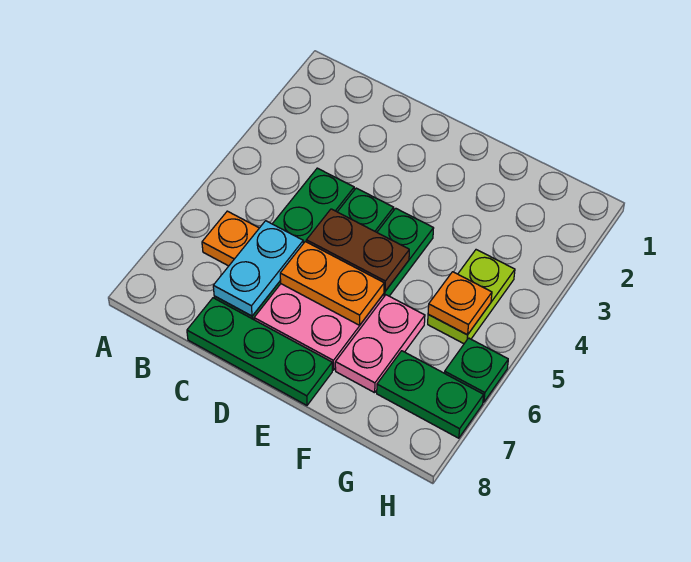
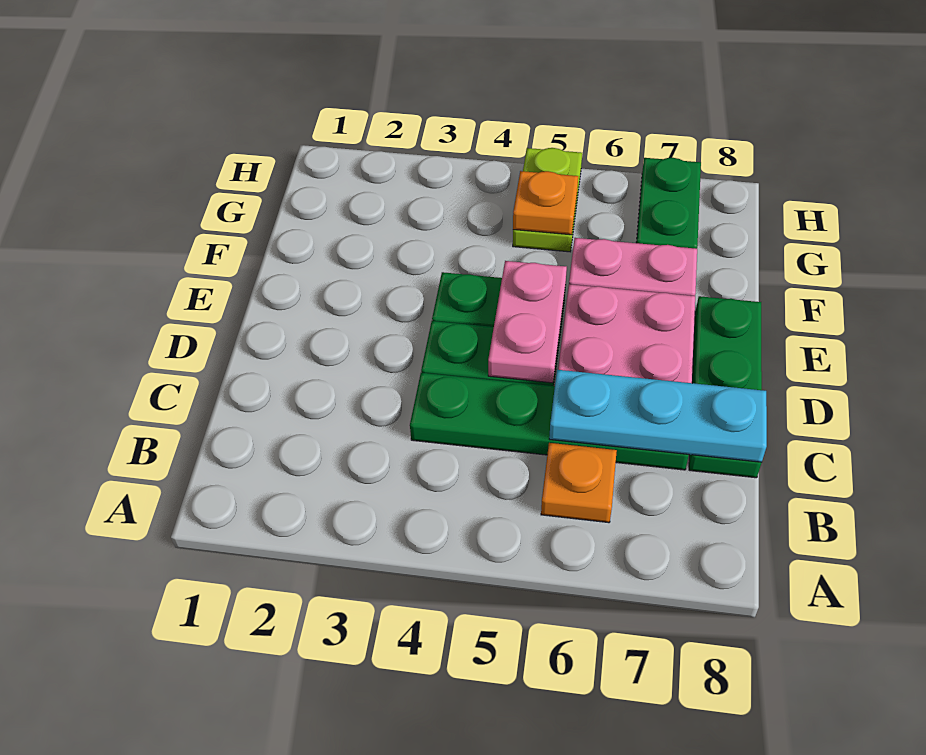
cyan 1x2 plate [213,221,303,316] -> cyan 1x3 plate [549,370,767,462]
brown 1x2 plate [306,209,409,291] -> pink 1x2 plate [488,261,567,383]
orange 1x2 plate [280,242,384,325] -> none
lime 1x2 plate [428,250,515,344] -> lime 1x2 plate turned to [513,148,582,252]
green 1x1 plate [445,338,508,402] -> none

